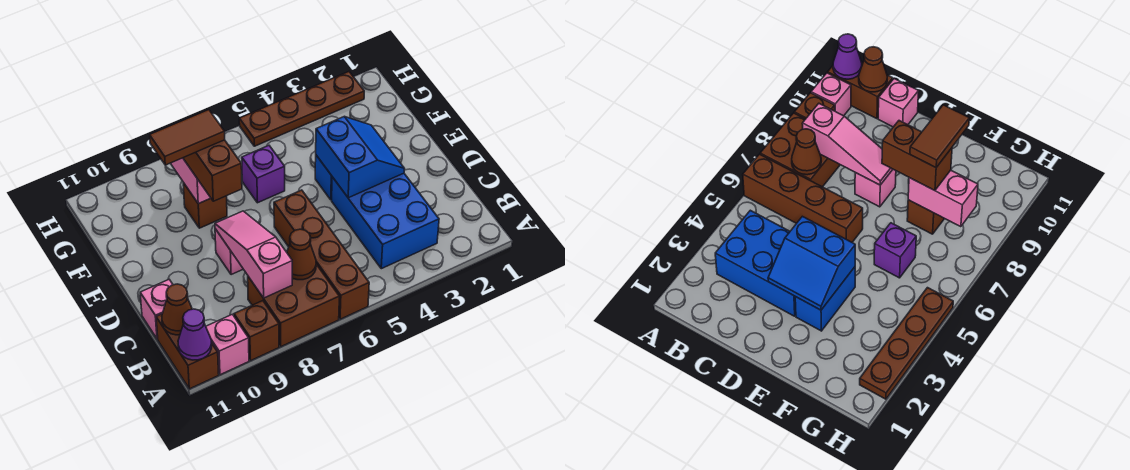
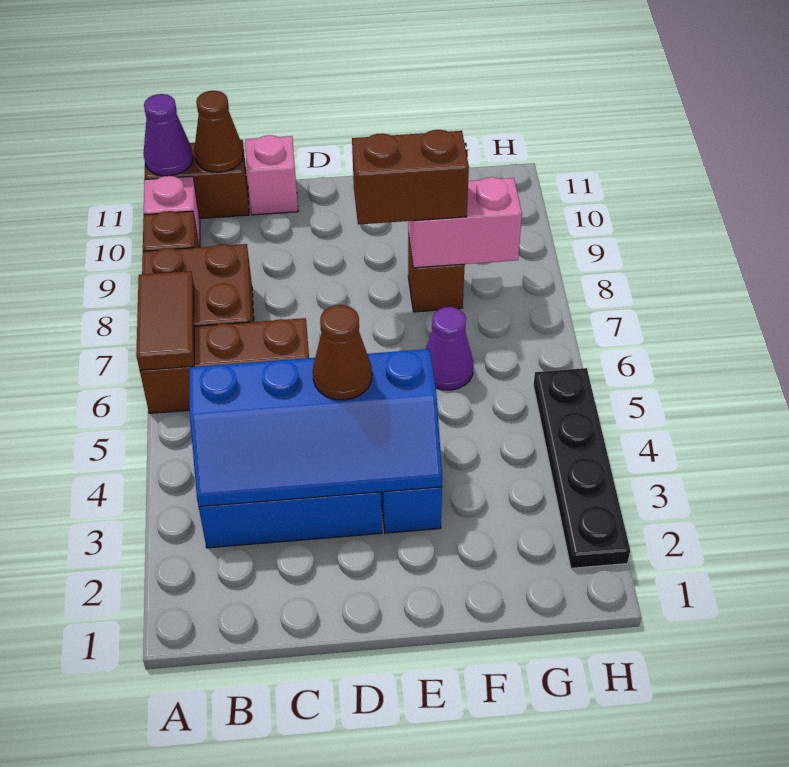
brown 1x4 brick [274,190,369,319] -> brown 1x3 brick [140,318,309,413]
brown 1x1 cone [287,229,316,280] -> brown 1x1 cone moved to [313,305,372,400]
pink 1x3 slope [215,211,292,298] -> none
blue 2x2 slope [316,117,405,198] -> blue 2x4 slope [190,349,442,507]
pink 1x1 brick [215,229,243,275] -> none
purple 1x1 brick [242,146,285,203] -> purple 1x1 cone [426,307,473,390]
brown 1x2 tile [150,110,225,165] -> brown 1x2 tile moved to [136,271,194,370]
brown 1x4 plate [239,72,364,146] -> black 1x4 plate [534,368,630,568]

